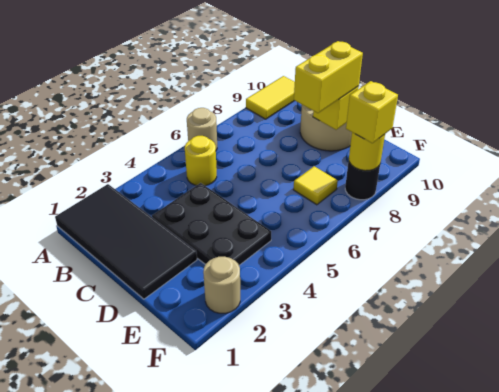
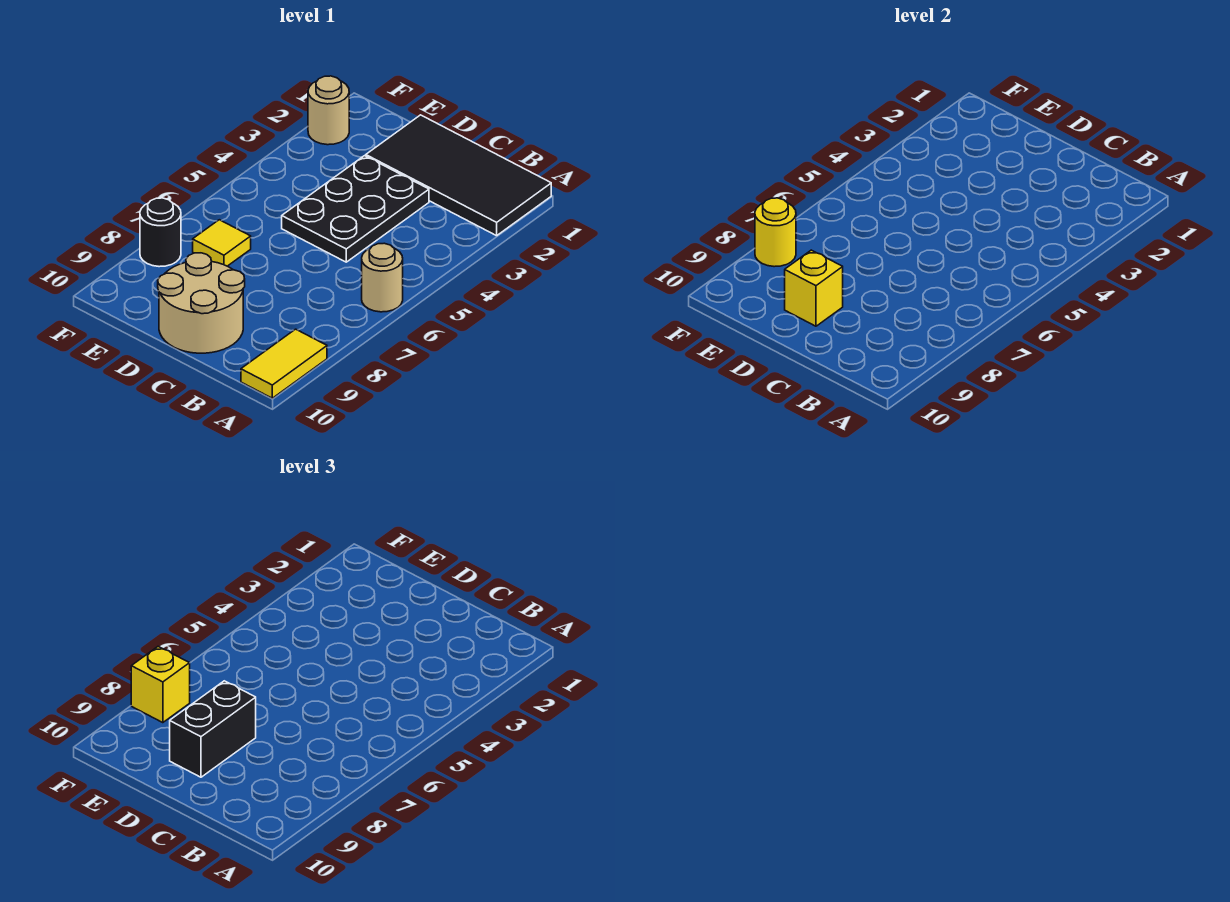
yellow 1x1 round brick [185,136,217,186] -> none
black 2x3 plate [152,183,271,265] -> black 2x3 plate turned to [282,156,429,262]
yellow 1x2 brick [294,41,363,113] -> black 1x2 brick [170,681,256,777]

